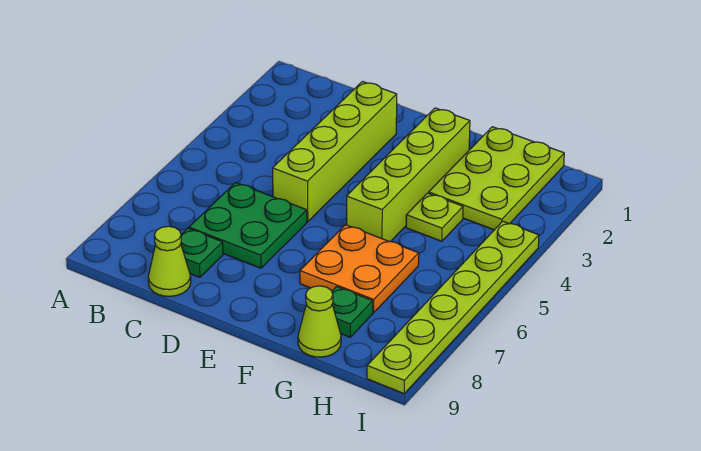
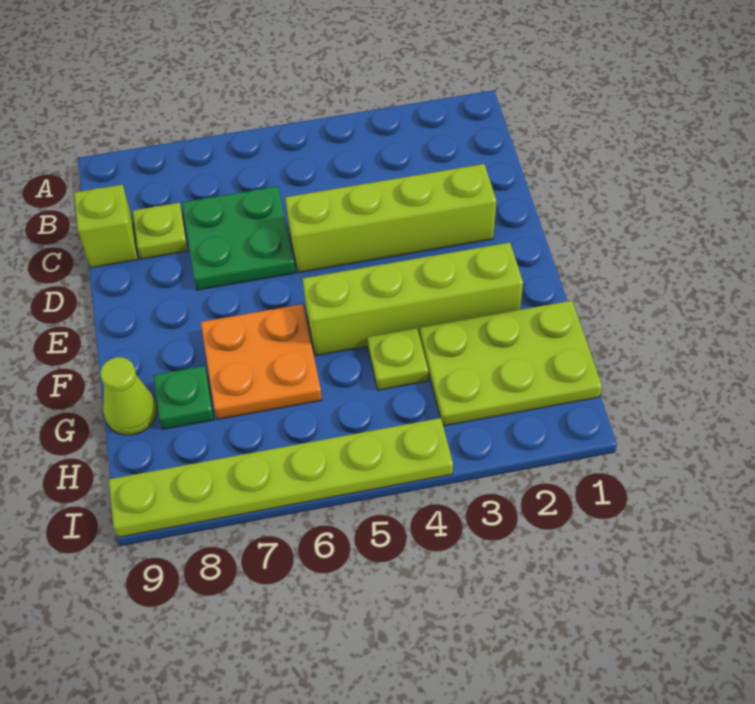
green 1x1 plate [181,228,223,277] -> lime 1x1 plate [133,203,188,259]
lime 1x1 cone [148,226,191,296] -> lime 1x1 brick [74,185,138,268]

